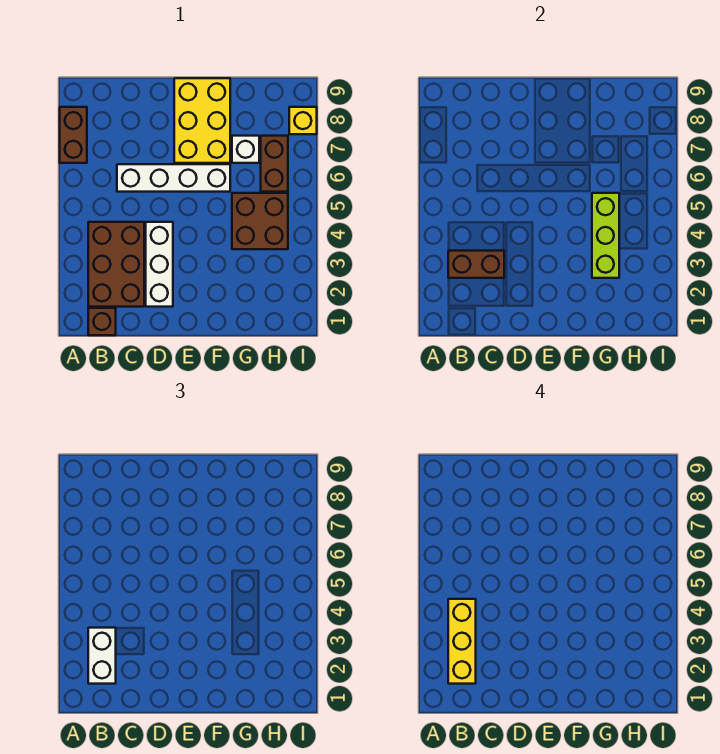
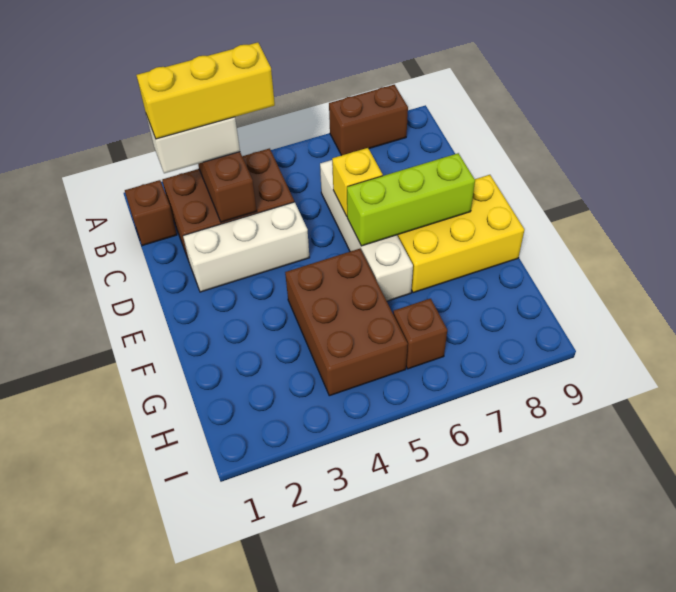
lime 1x3 brick [592,193,619,278] -> lime 1x3 brick moved to [347,153,475,246]
brown 2x2 brick [232,193,288,249] -> brown 2x3 brick [285,249,408,396]
white 1x1 brick [232,136,259,163] -> none
brown 1x2 brick [261,136,288,192] -> brown 1x1 brick [393,299,447,369]
yellow 1x1 brick [289,107,317,134] -> yellow 1x1 brick moved to [332,148,383,216]

